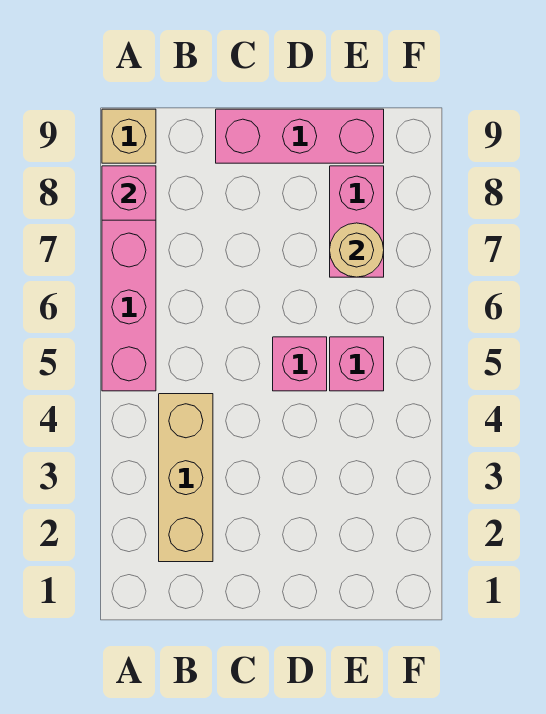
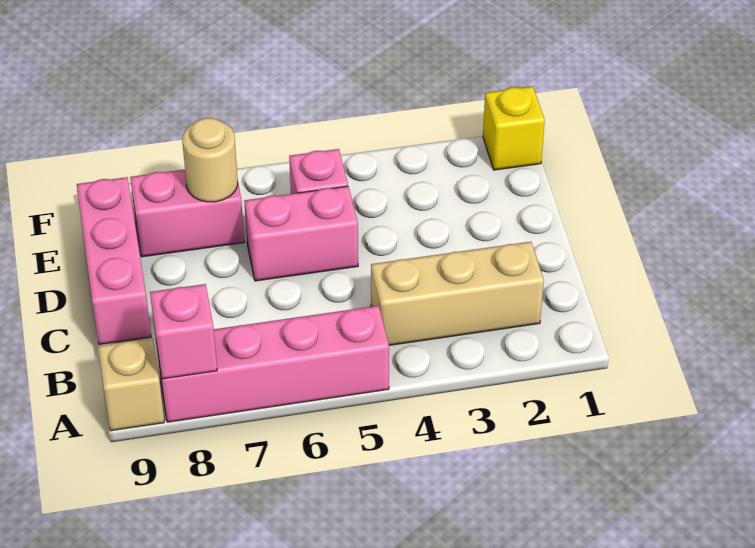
pink 1x1 brick [273,337,327,391] -> pink 1x2 brick [244,186,358,281]
none -> yellow 1x1 brick [483,86,545,170]

